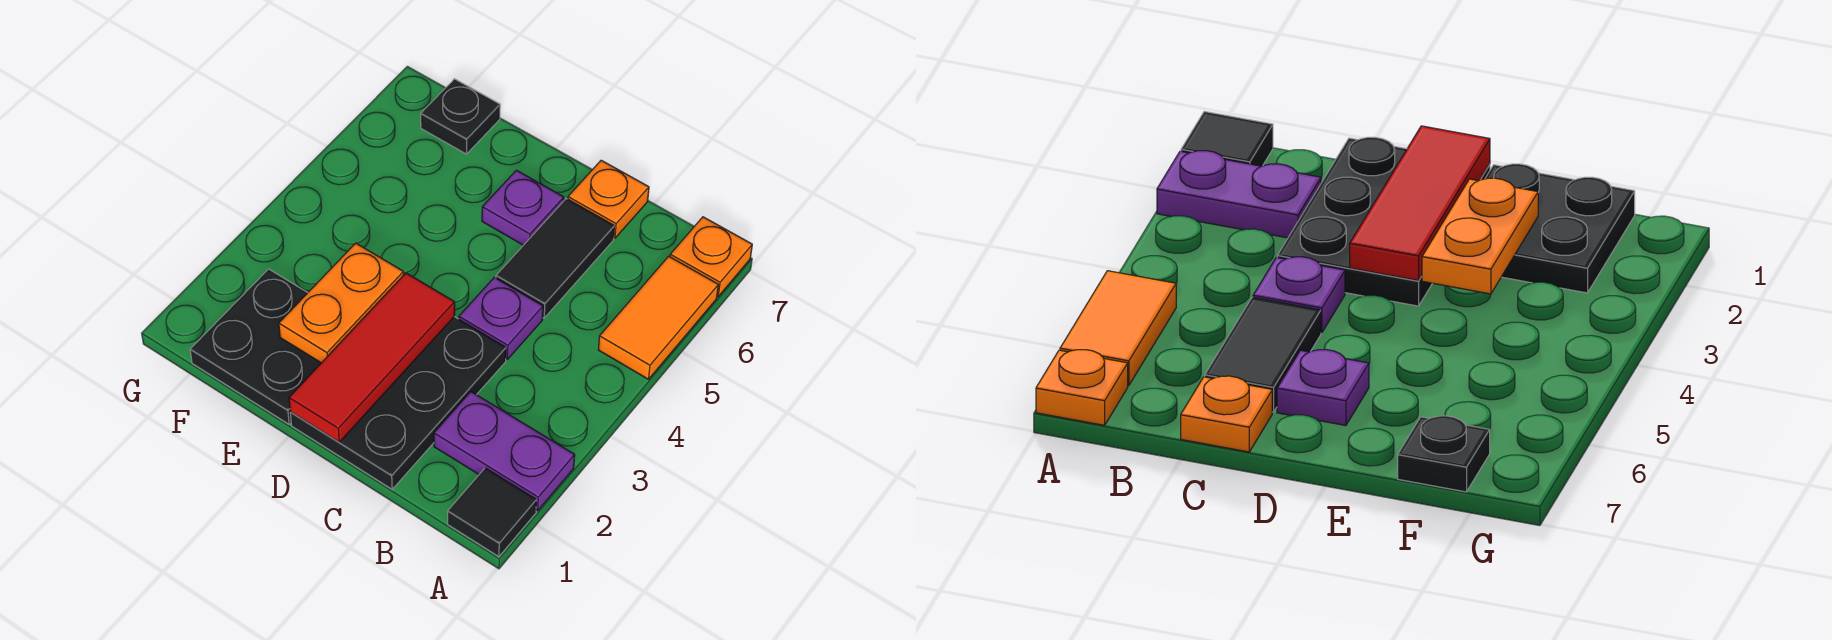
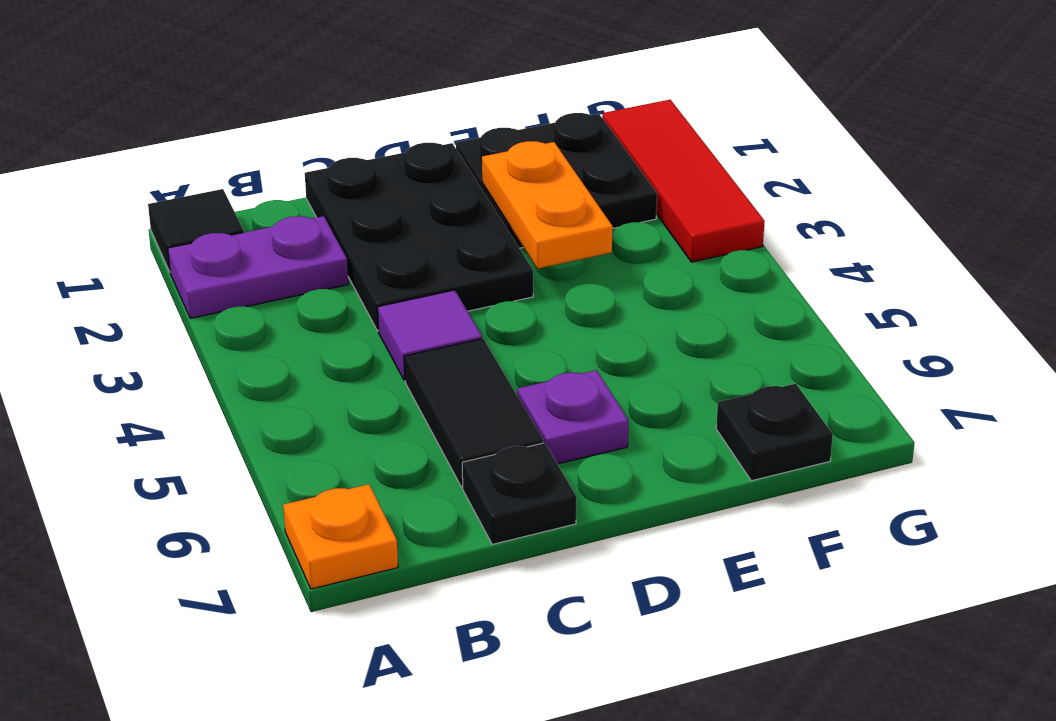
orange 1x2 tile [598,256,718,379] -> none
purple 1x1 plate [459,277,543,359] -> purple 1x1 tile [378,290,482,380]
orange 1x1 plate [568,160,649,238] -> black 1x1 plate [462,443,577,544]
red 1x3 tile [289,273,455,442] -> red 1x3 tile moved to [602,99,765,262]

